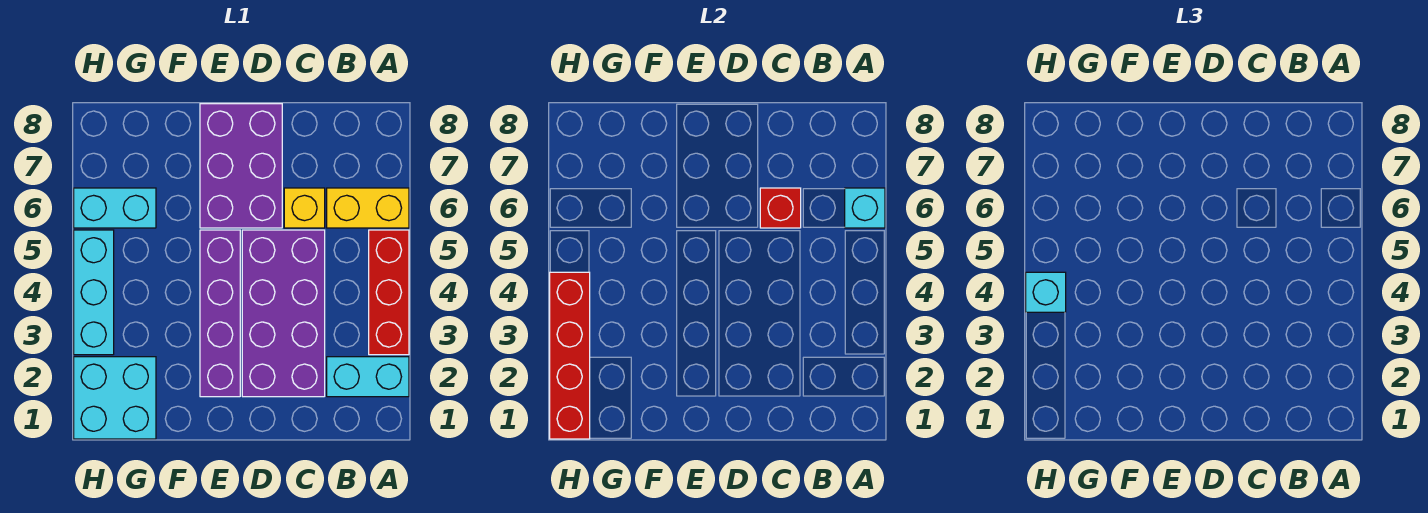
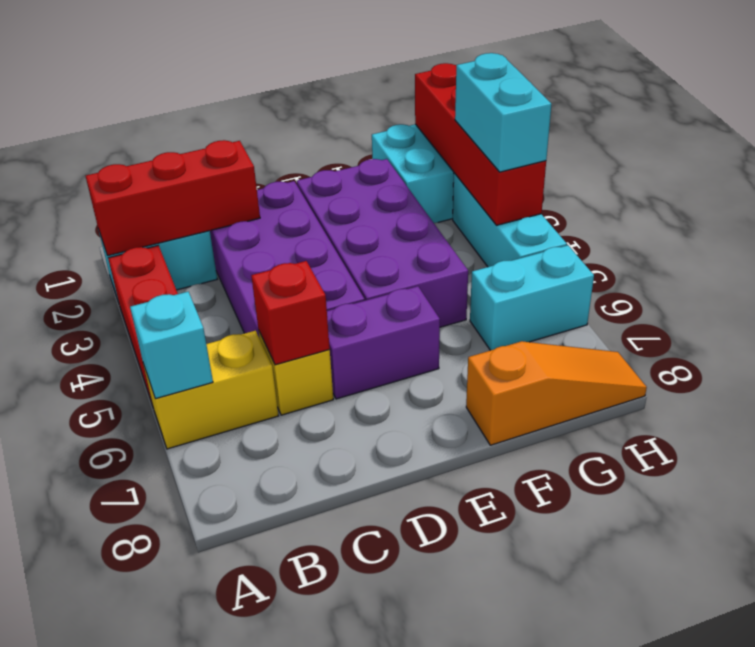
none -> red 1x3 brick [86,140,260,256]
purple 2x3 brick [200,104,282,228] -> purple 1x2 brick [327,286,440,399]
purple 1x4 brick [200,230,240,397] -> purple 2x4 brick [297,159,468,327]
none -> orange 1x3 slope [466,341,647,445]
cyan 1x1 brick [1026,272,1066,312] -> cyan 1x2 brick [455,53,552,172]

